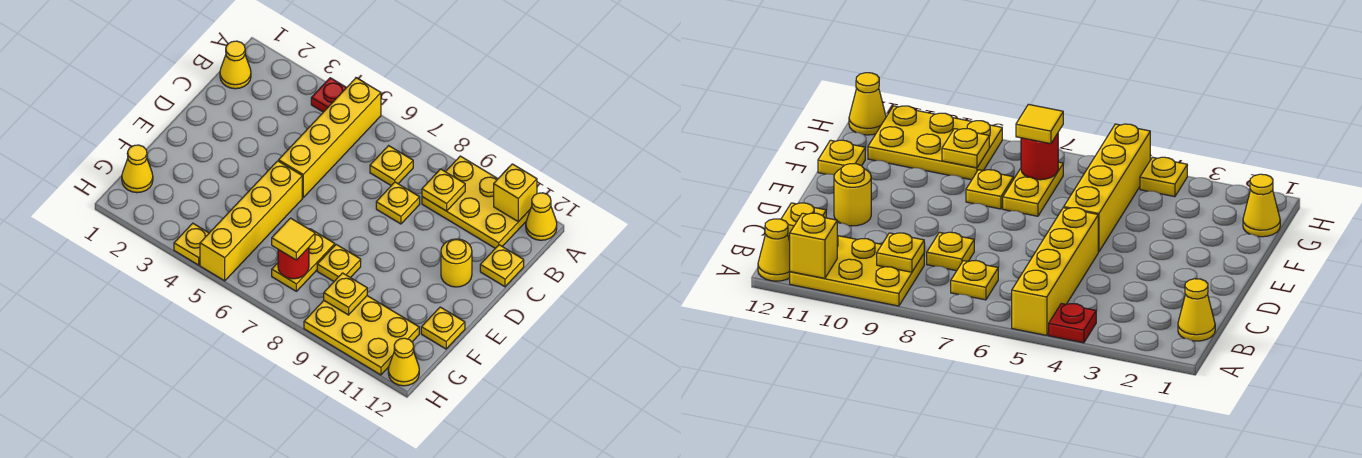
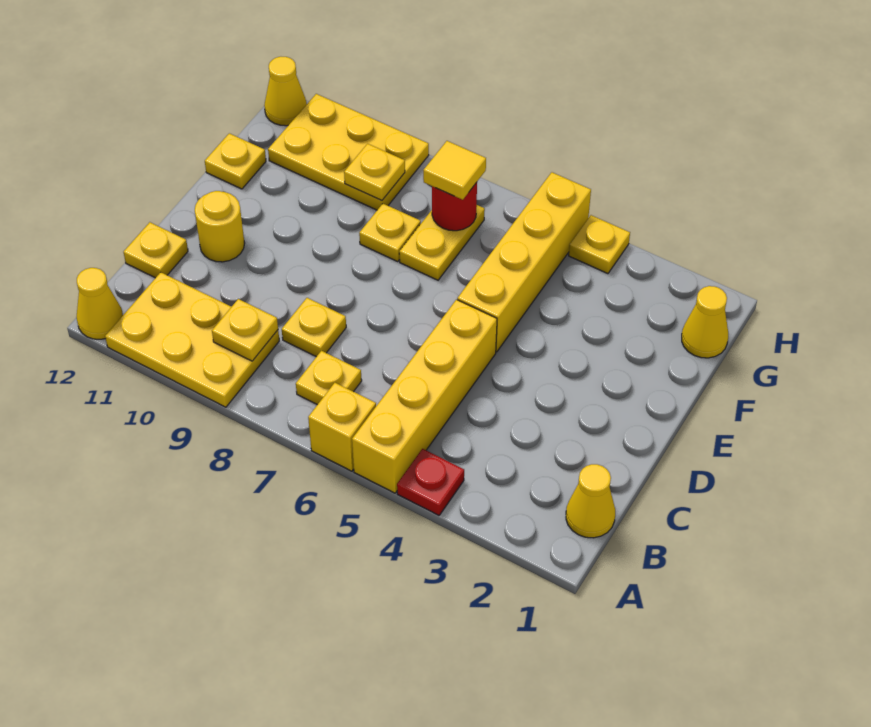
yellow 1x1 brick [494,164,537,222] -> yellow 1x1 brick moved to [308,383,376,471]

